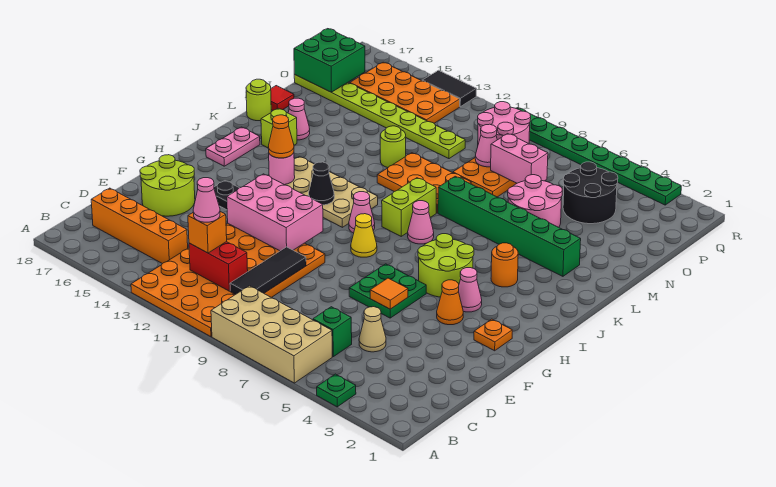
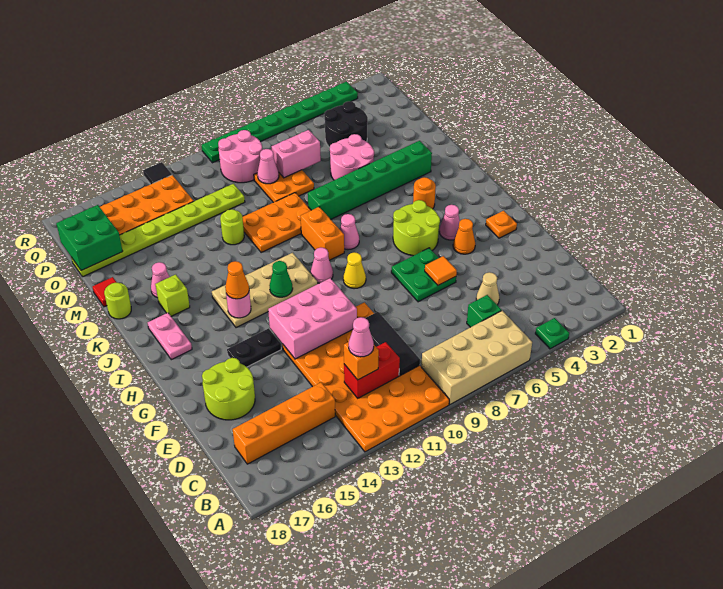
black 1x1 cone [309,162,334,205] -> green 1x1 cone [269,261,293,297]
lime 1x2 brick [382,178,436,236] -> orange 1x2 brick [300,207,344,260]
black 1x2 tile [422,70,477,107] -> black 1x1 tile [143,162,172,184]

